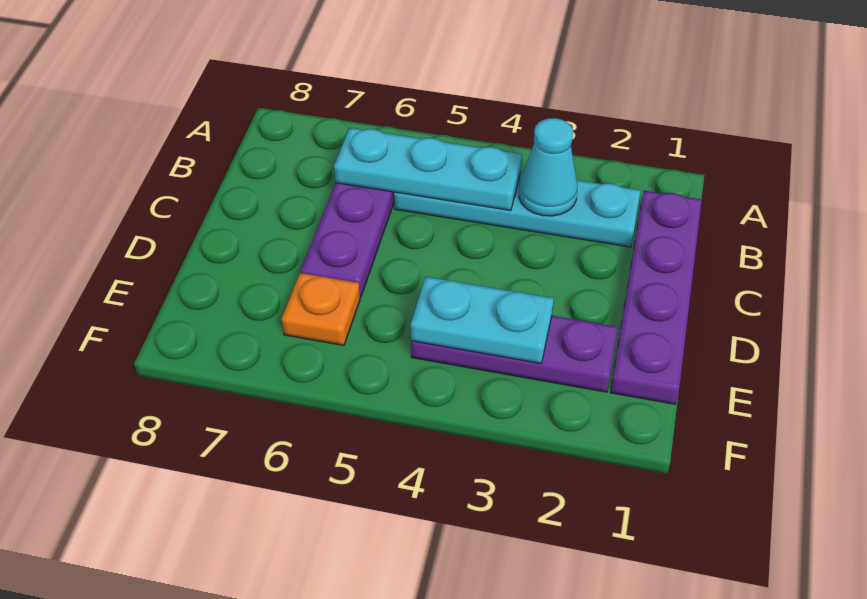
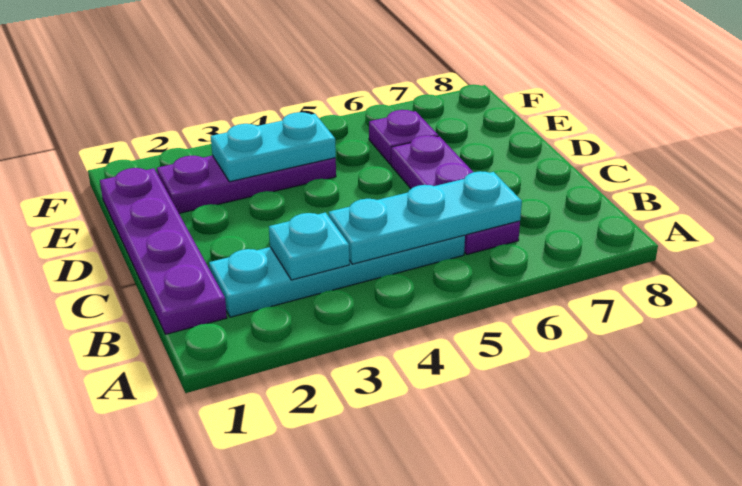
cyan 1x1 cone [519,118,577,216] -> cyan 1x1 plate [269,212,349,280]
orange 1x1 plate [282,273,360,346] -> purple 1x1 plate [369,110,438,164]

